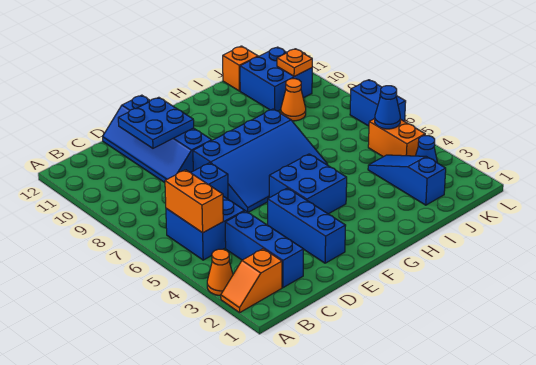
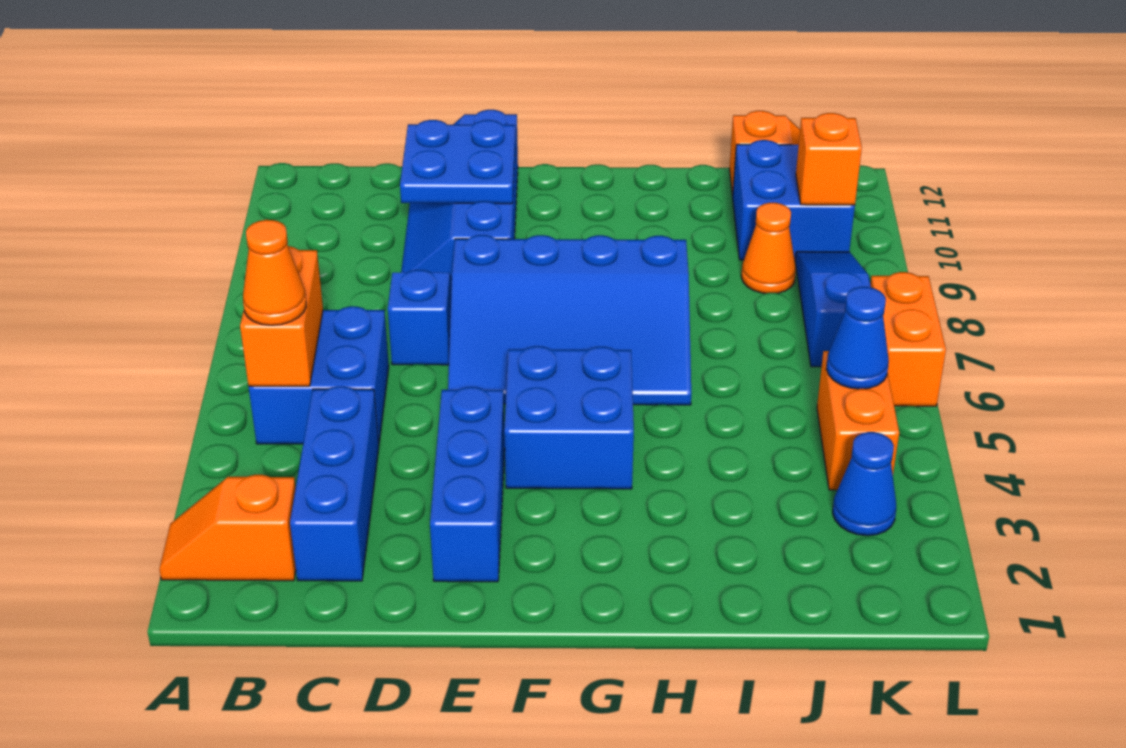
orange 1x1 cone [207,249,233,295] -> orange 1x1 cone moved to [243,220,306,325]
blue 1x3 slope [368,155,446,205] -> blue 1x3 slope moved to [795,252,871,367]
orange 1x1 plate [277,49,312,76] -> orange 1x1 brick [796,113,862,205]
blue 1x2 brick [350,80,406,126] -> orange 1x2 brick [870,272,946,406]

